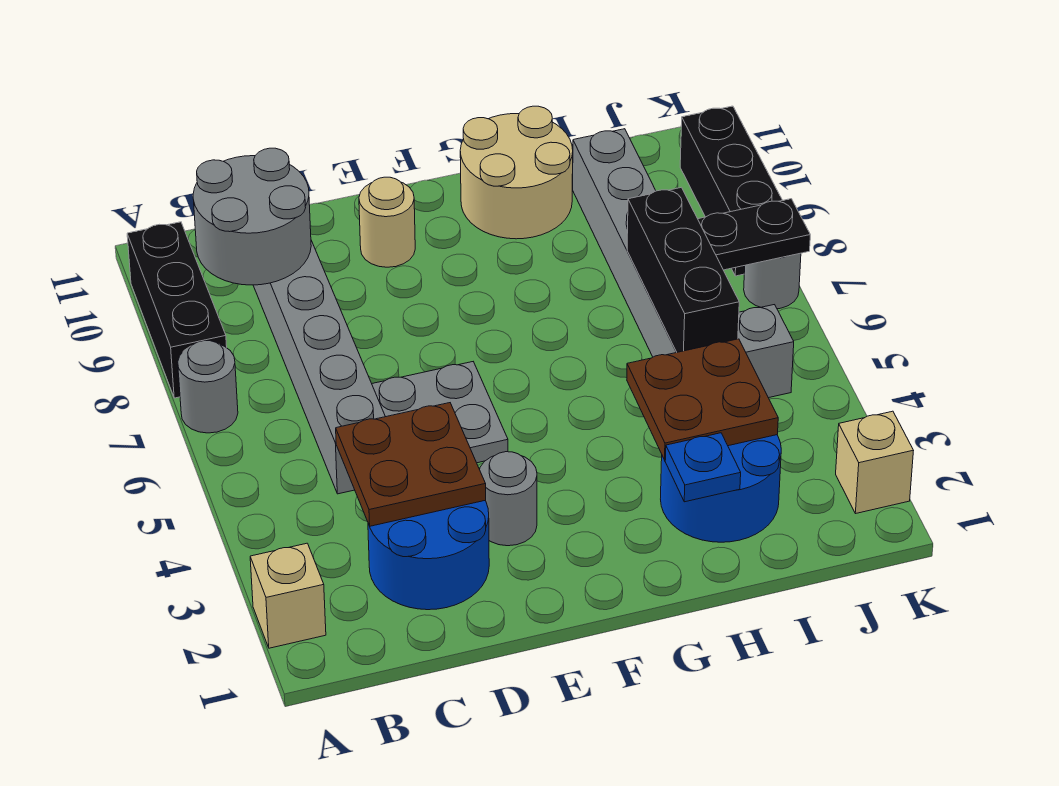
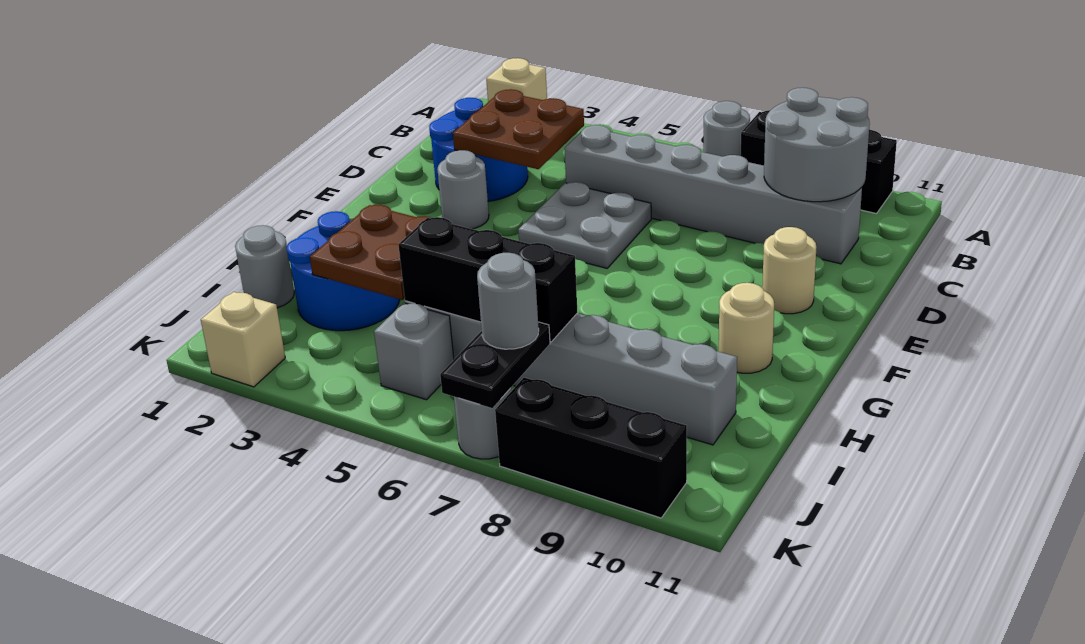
tan 2x2 round brick [460,106,573,239] -> tan 1x1 round brick [719,283,774,373]
blue 1x1 plate [665,433,741,502] -> none
none -> grey 1x1 round brick [235,225,294,308]
none -> grey 1x1 round brick [477,253,539,349]

